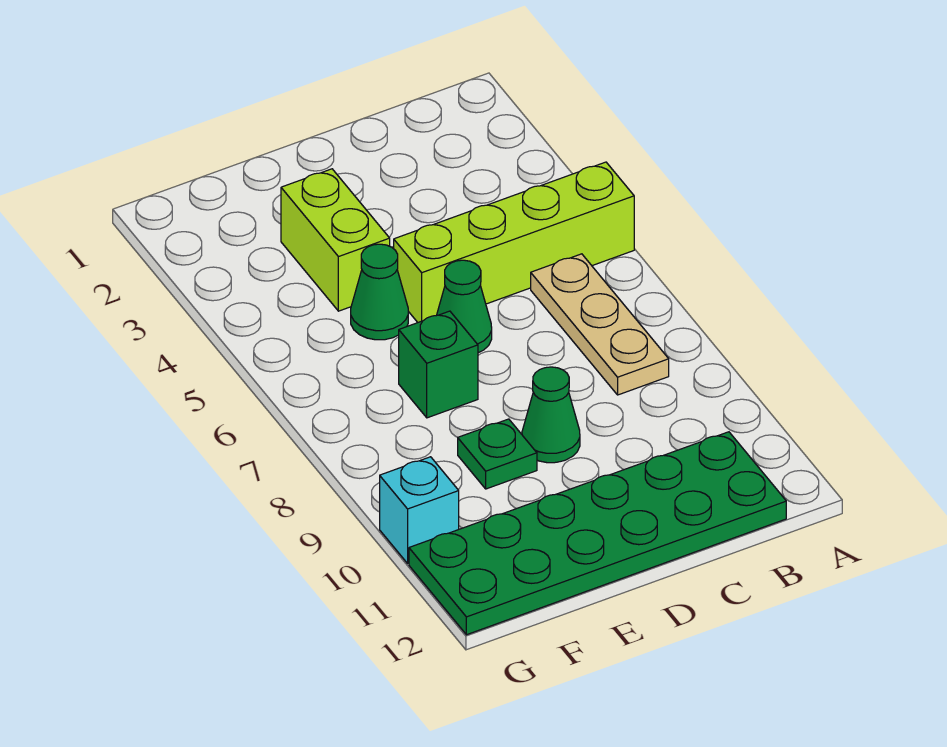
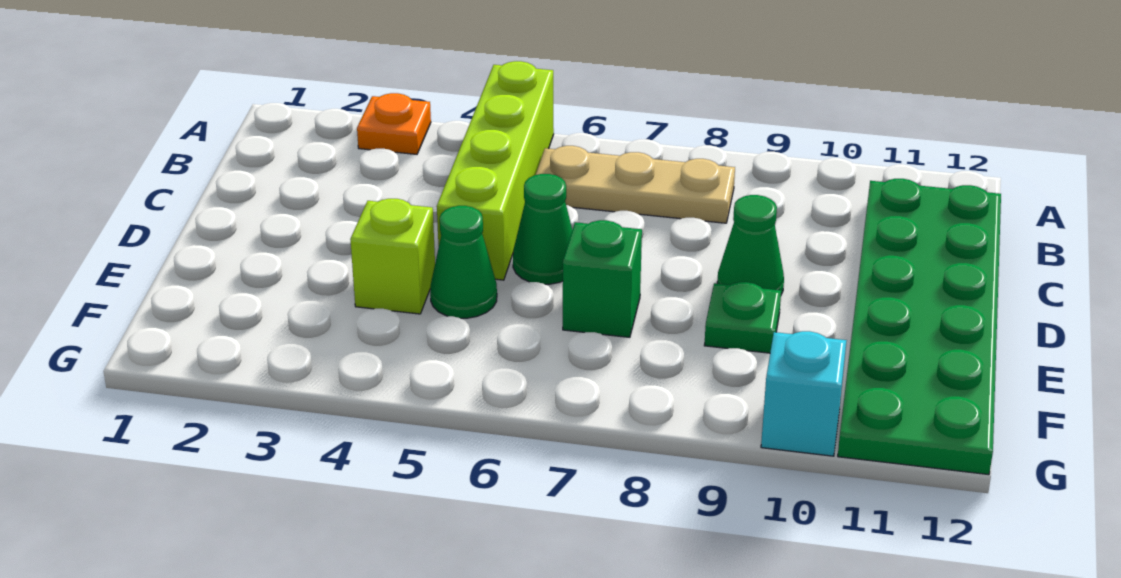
none -> orange 1x1 plate [357,93,431,154]
lime 1x2 brick [281,169,390,311] -> lime 1x1 brick [350,199,435,314]

